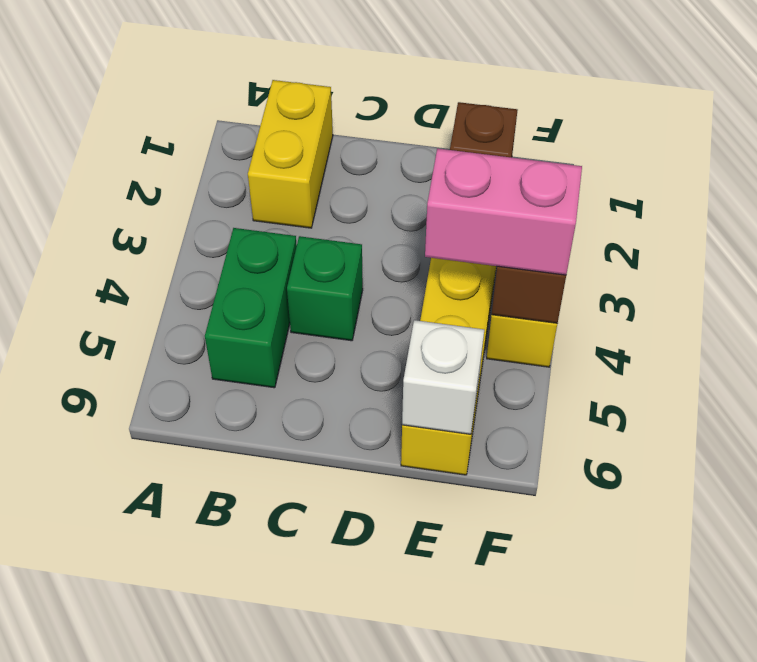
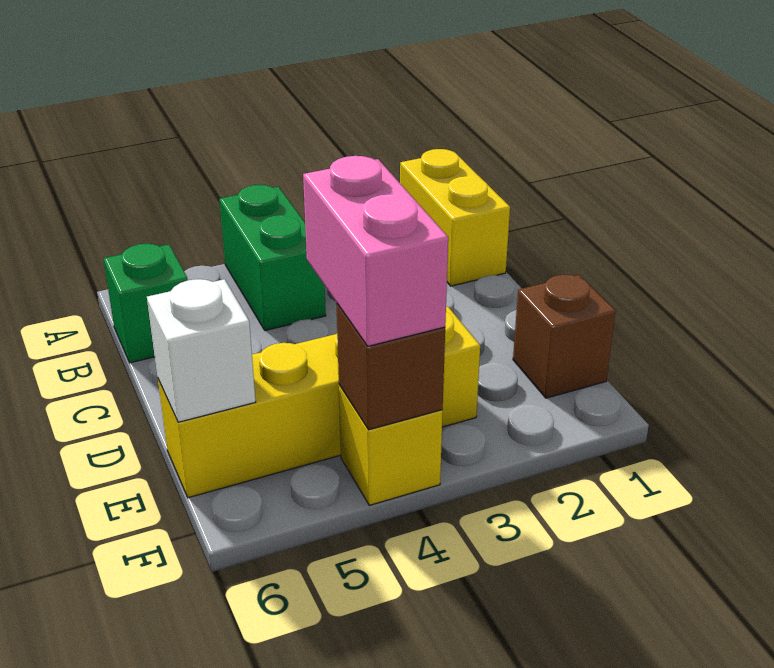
yellow 1x2 brick [248,80,333,228] -> yellow 1x2 brick turned to [400,149,510,286]
green 1x2 brick [205,228,297,388] -> green 1x2 brick turned to [219,185,326,331]
green 1x1 brick [287,236,363,341] -> green 1x1 brick moved to [104,244,188,363]

